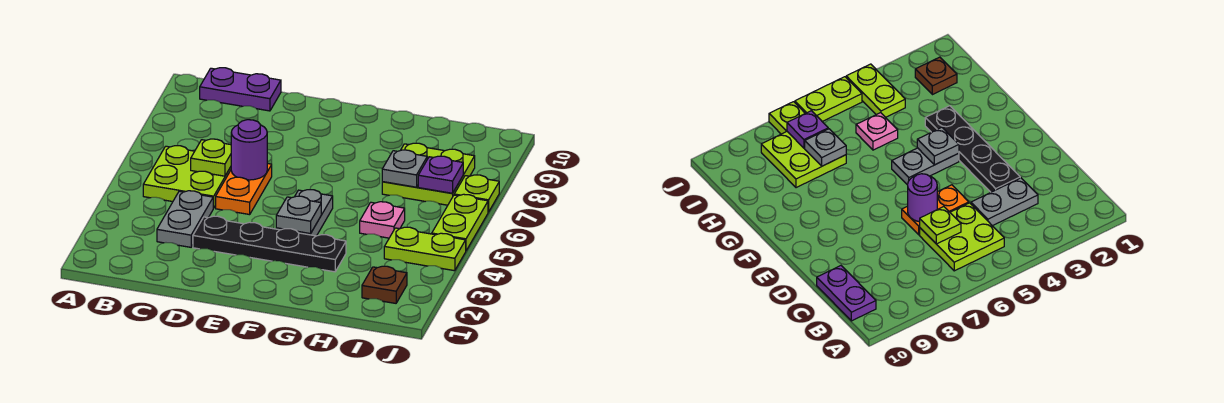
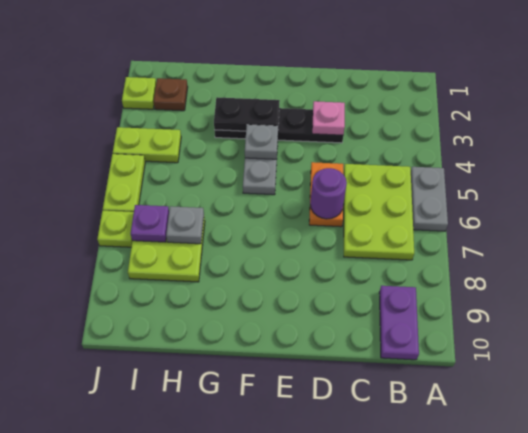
lime 2x2 plate [143,146,231,208] -> lime 2x3 plate [344,164,414,260]
purple 1x2 plate [200,68,281,111] -> purple 1x2 plate turned to [379,286,419,360]
grey 1x2 plate [157,191,213,247] -> grey 1x2 plate moved to [411,167,448,231]
lime 1x1 plate [191,139,231,176] -> lime 1x1 plate moved to [122,77,156,109]
none -> black 1x2 plate [214,97,280,131]
pink 1x1 plate [360,202,405,238] -> pink 1x1 plate moved to [312,101,345,135]

